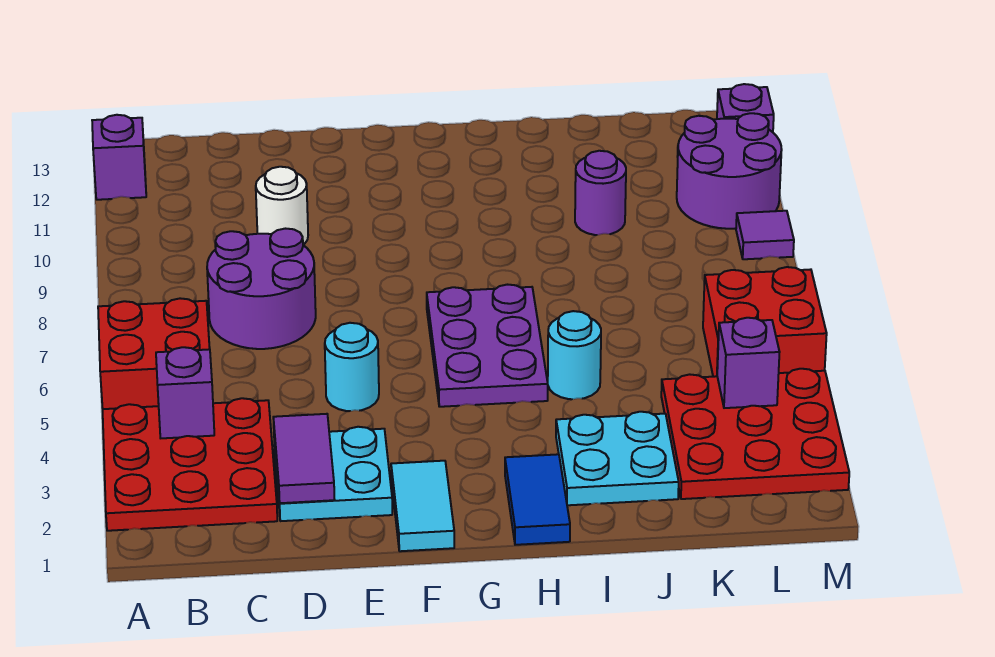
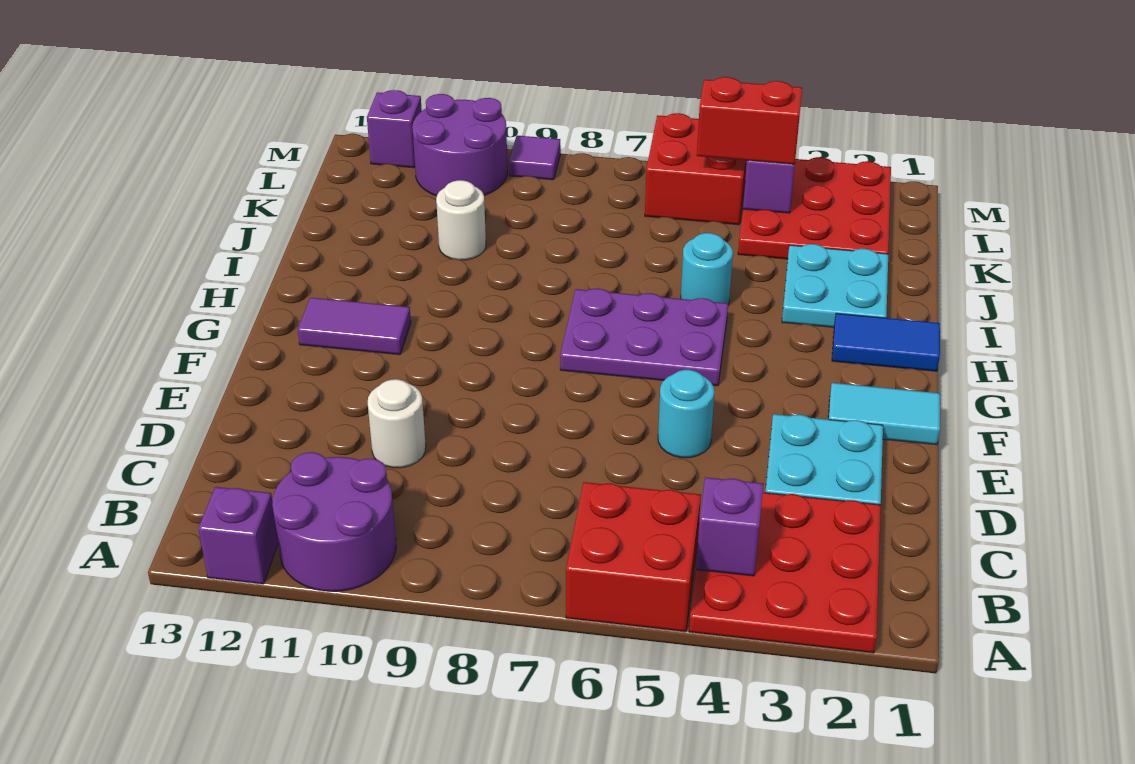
purple 2x2 round brick [207,229,316,349] -> purple 2x2 round brick moved to [272,452,396,591]
purple 1x2 tile [273,414,335,503] -> purple 1x2 tile moved to [298,298,411,355]
purple 1x1 round brick [575,151,626,235] -> white 1x1 round brick [436,180,486,260]
none -> red 1x2 brick [697,77,802,164]

